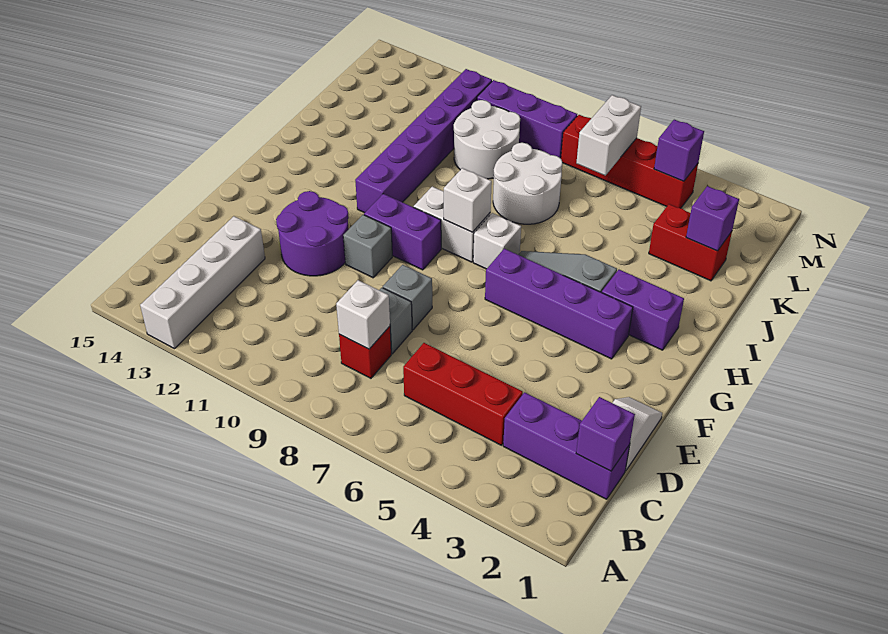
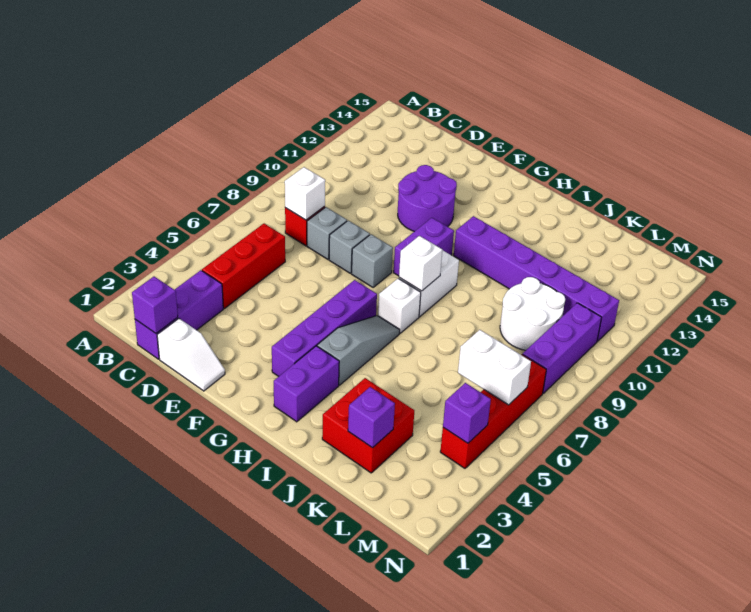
white 1x4 brick [140,216,265,349] -> none
grey 1x1 brick [343,215,392,278] -> grey 1x1 brick moved to [352,234,393,287]
white 2x2 round brick [493,143,562,224] -> none
red 1x2 brick [649,204,732,281] -> red 2x2 brick [322,378,414,473]

